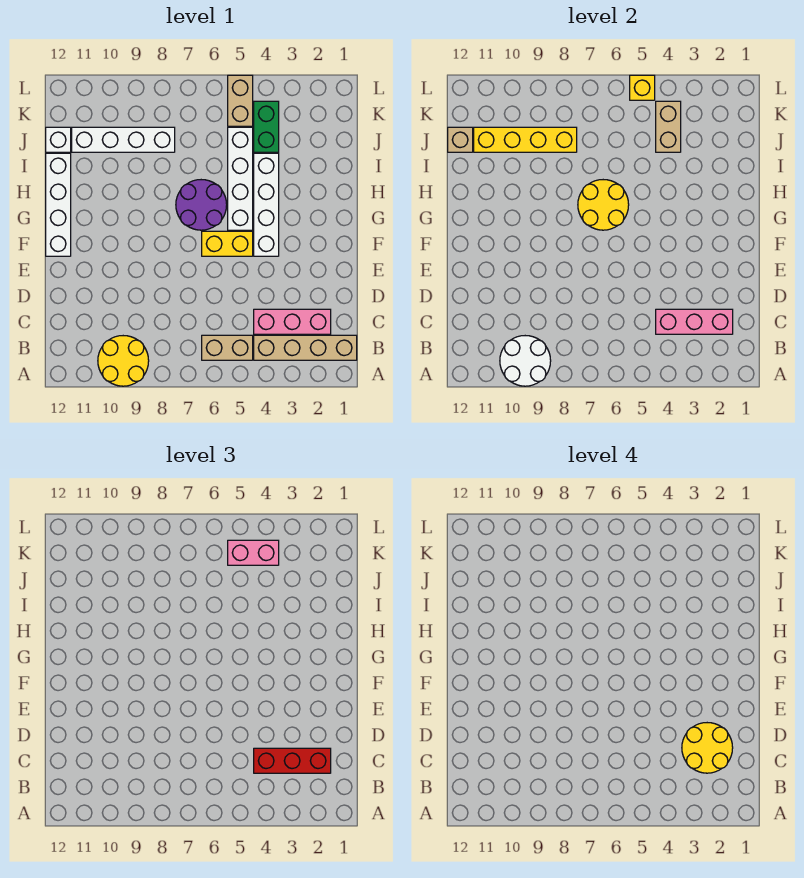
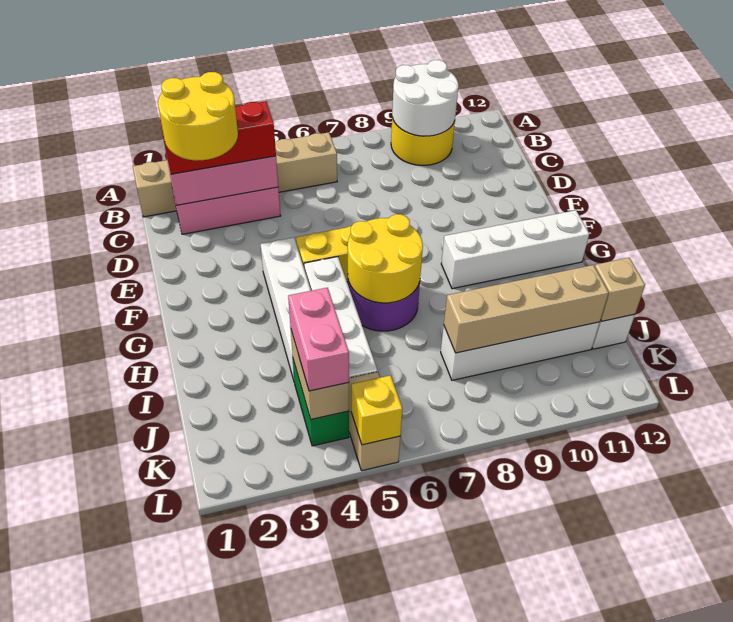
white 1x4 brick [46,153,71,256] -> white 1x4 brick turned to [441,210,589,289]
yellow 1x4 brick [474,127,577,152] -> tan 1x4 brick [444,265,609,353]
pink 1x2 brick [228,540,279,565] -> pink 1x2 brick turned to [288,288,349,391]

